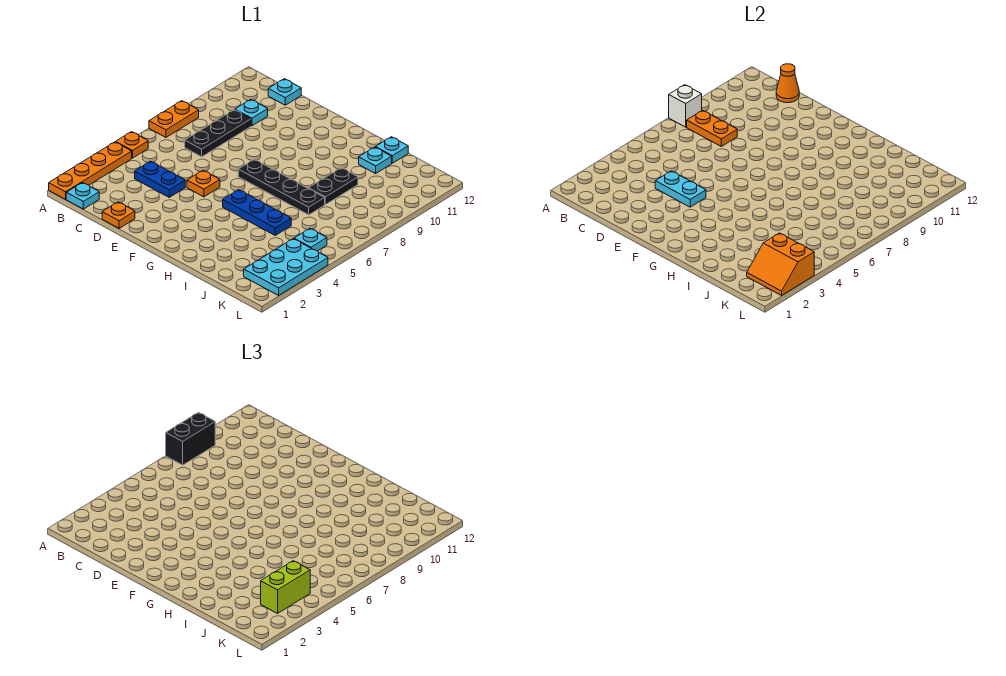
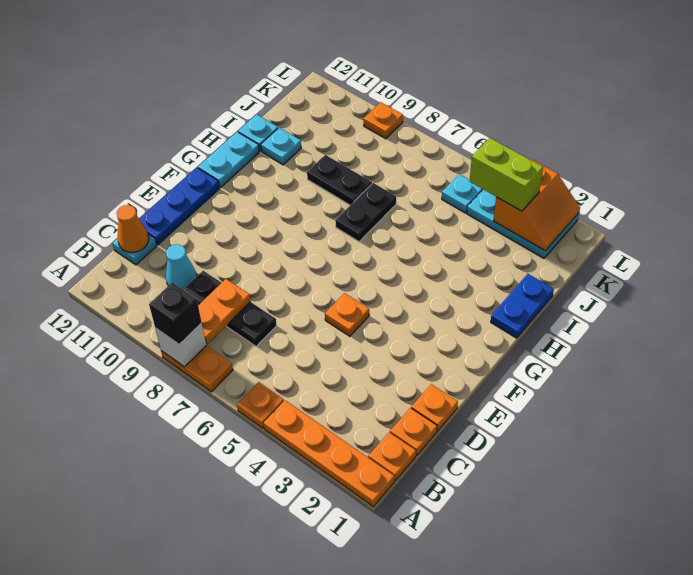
black 1x2 brick [166,412,215,465] -> black 1x1 brick [149,283,202,344]
cyan 1x1 plate [66,183,99,209] -> orange 1x1 plate [368,432,416,481]
none -> orange 1x1 plate [390,408,437,456]
blue 1x2 plate [135,161,185,197] -> blue 1x2 plate moved to [491,274,554,338]
cyan 1x1 plate [235,99,268,126] -> cyan 1x1 cone [166,244,197,289]
cyan 1x2 plate [655,171,706,207] -> cyan 1x2 plate moved to [198,132,259,187]
black 1x4 plate [238,159,325,215] -> black 1x2 plate [335,183,396,242]
blue 1x3 plate [223,190,291,235] -> blue 1x3 plate moved to [139,168,220,245]
none -> orange 1x1 plate [363,102,403,139]

